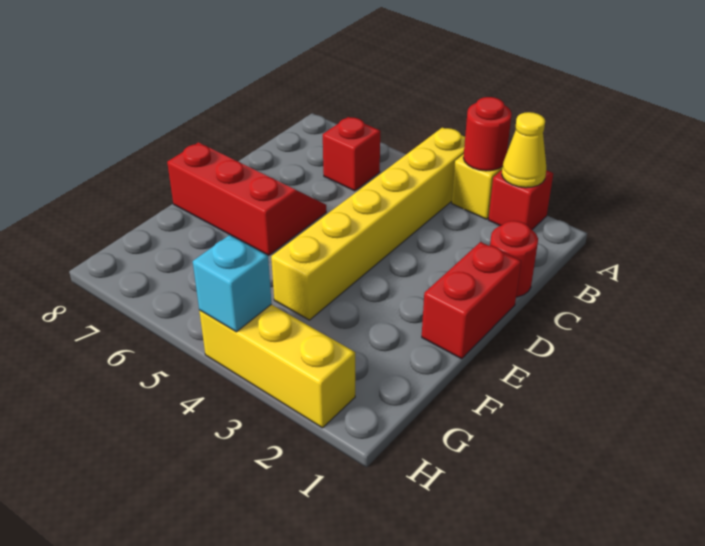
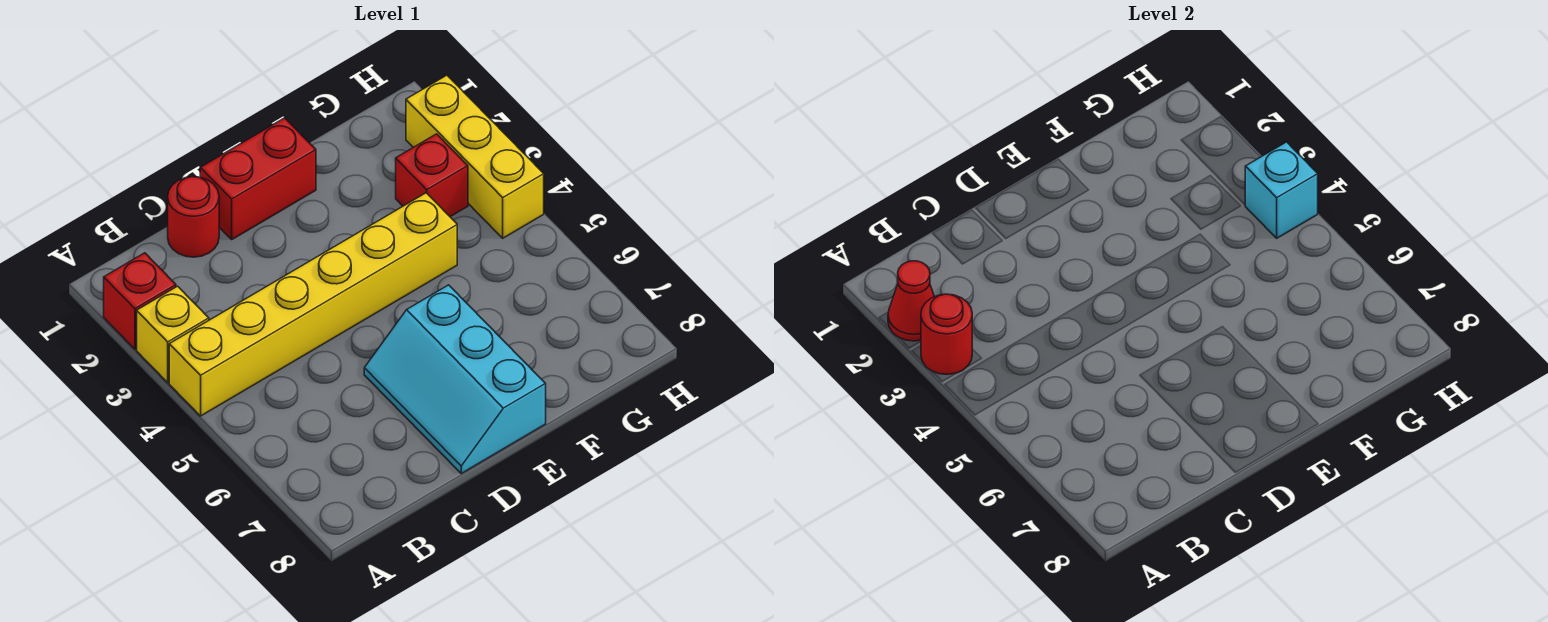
yellow 1x1 cone [502,112,547,188] -> red 1x1 cone [888,261,934,341]
red 1x1 brick [323,117,380,191] -> red 1x1 brick moved to [396,134,468,217]
red 2x3 slope [167,143,326,255] -> cyan 2x3 slope [364,285,546,473]

